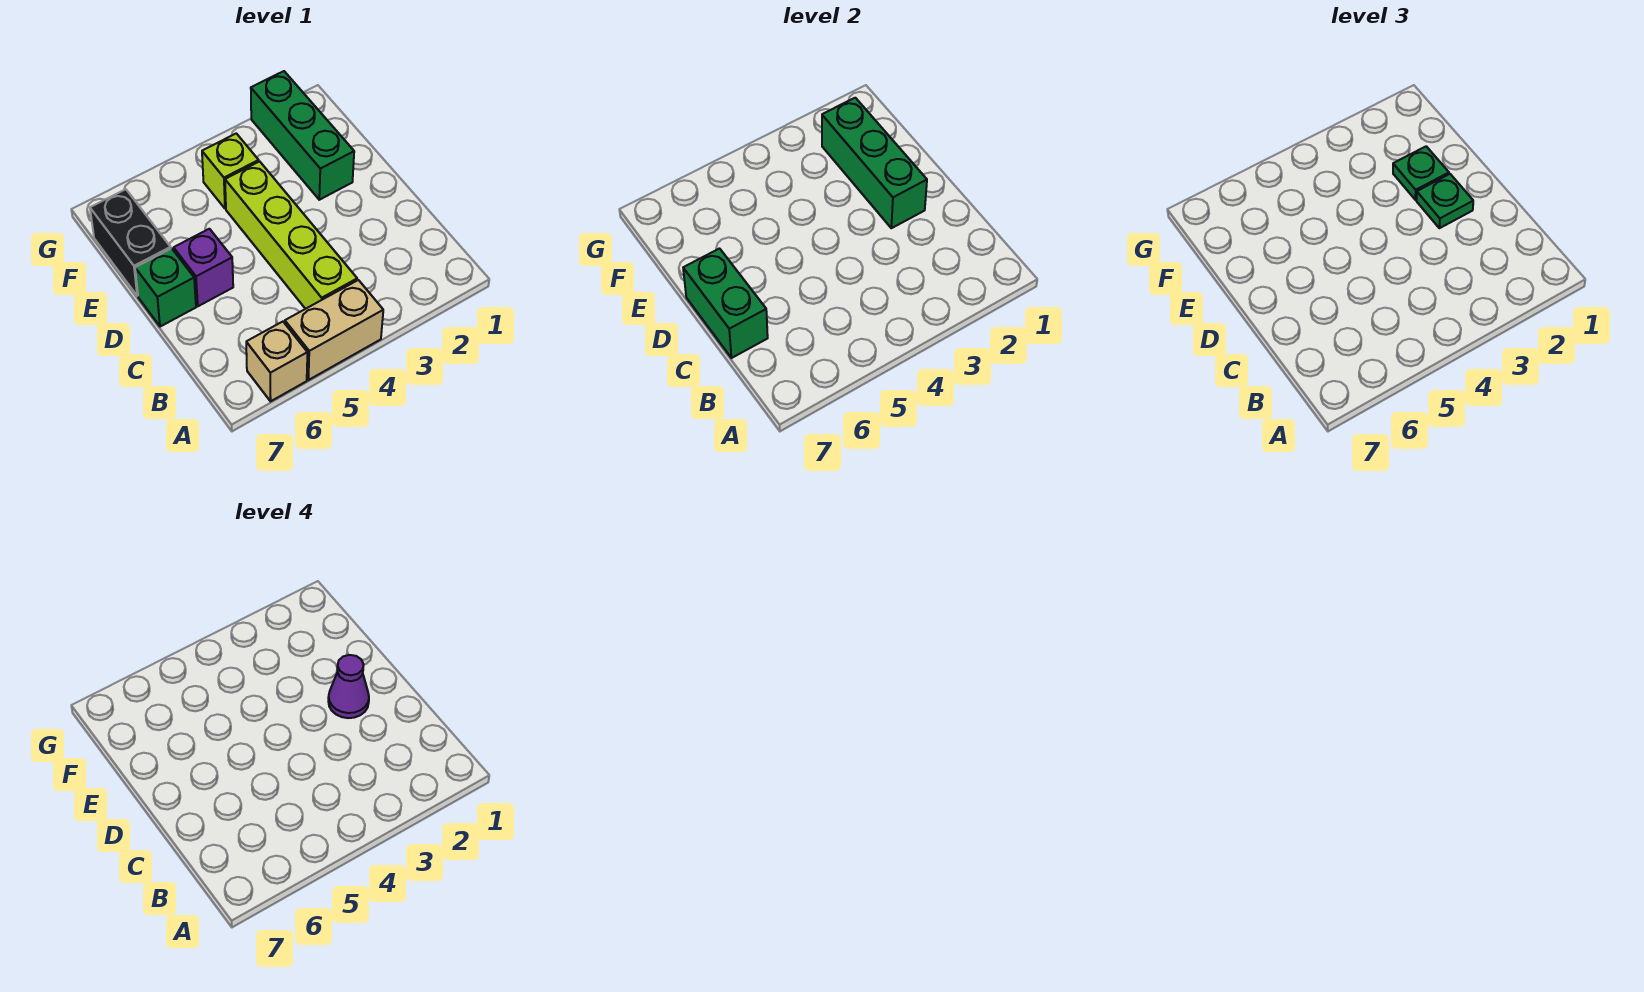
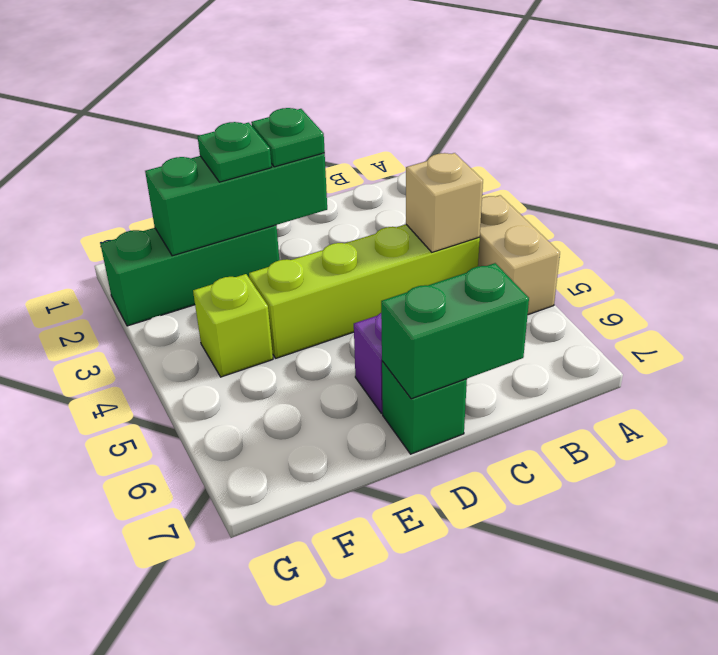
tan 1x1 brick [246,322,307,401] -> tan 1x1 brick moved to [406,153,483,252]
purple 1x1 cone [328,655,369,718] -> none
black 1x2 brick [90,189,171,296] -> none

